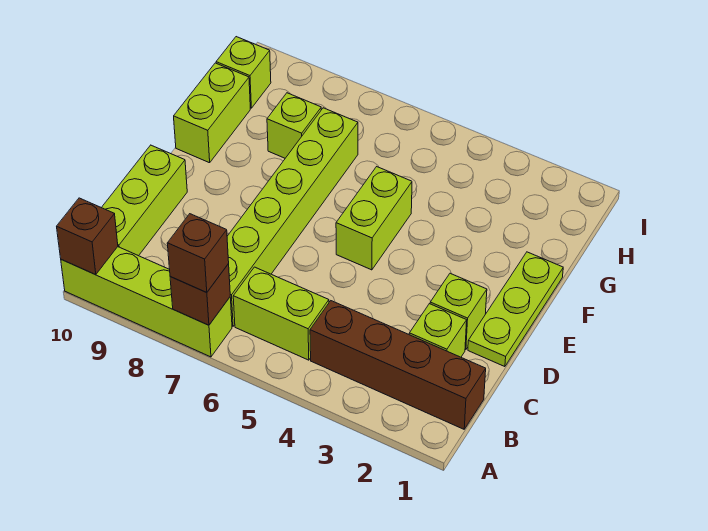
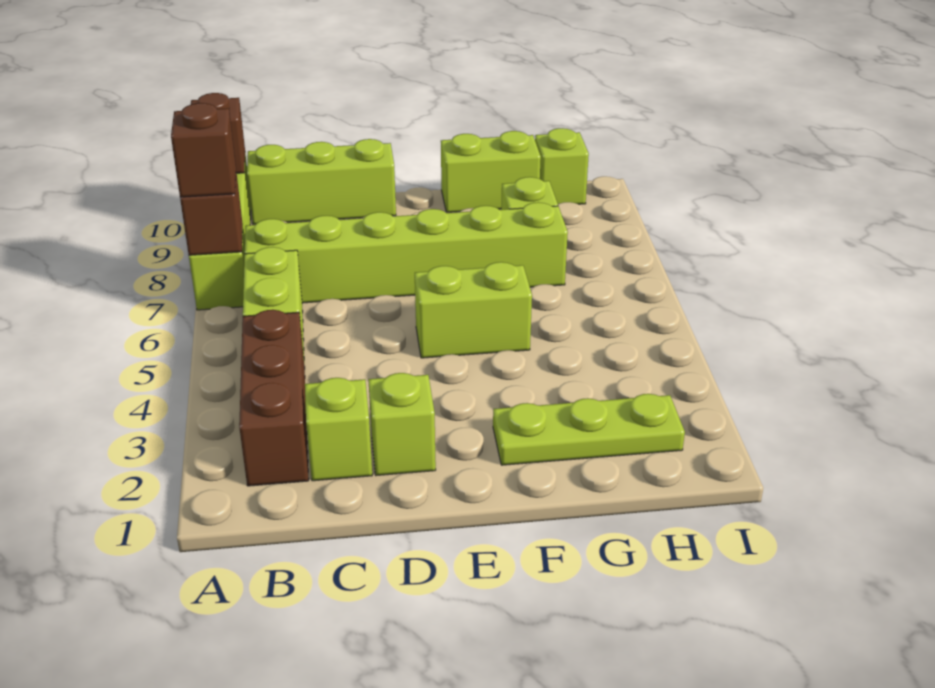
brown 1x4 brick [310,301,486,429] -> brown 1x3 brick [239,310,309,486]
lime 1x3 plate [468,252,563,367] -> lime 1x3 plate moved to [493,394,685,465]

